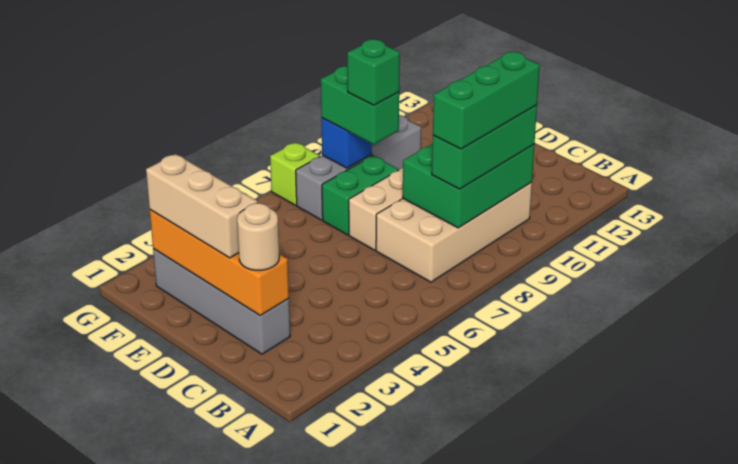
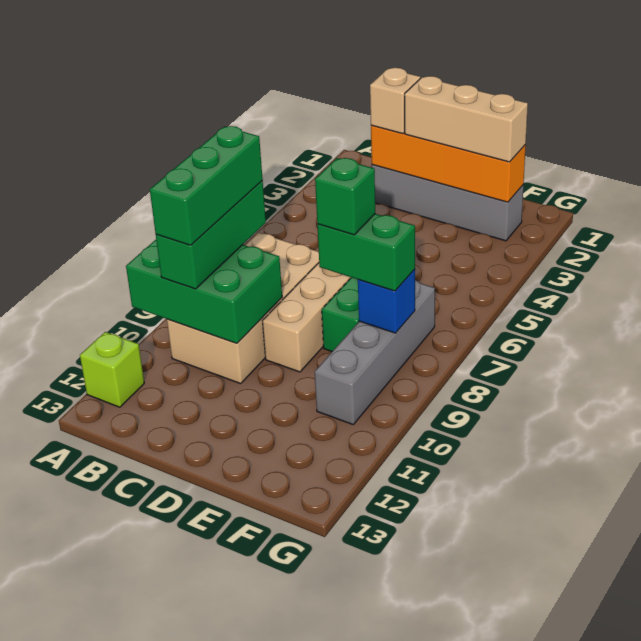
green 2x3 brick [403,143,534,228] -> green 2x3 brick turned to [126,240,282,344]
tan 1x1 round brick [237,203,279,270] -> tan 1x1 brick [370,68,420,134]
lime 1x1 brick [270,142,320,205] -> lime 1x1 brick moved to [80,332,144,407]

